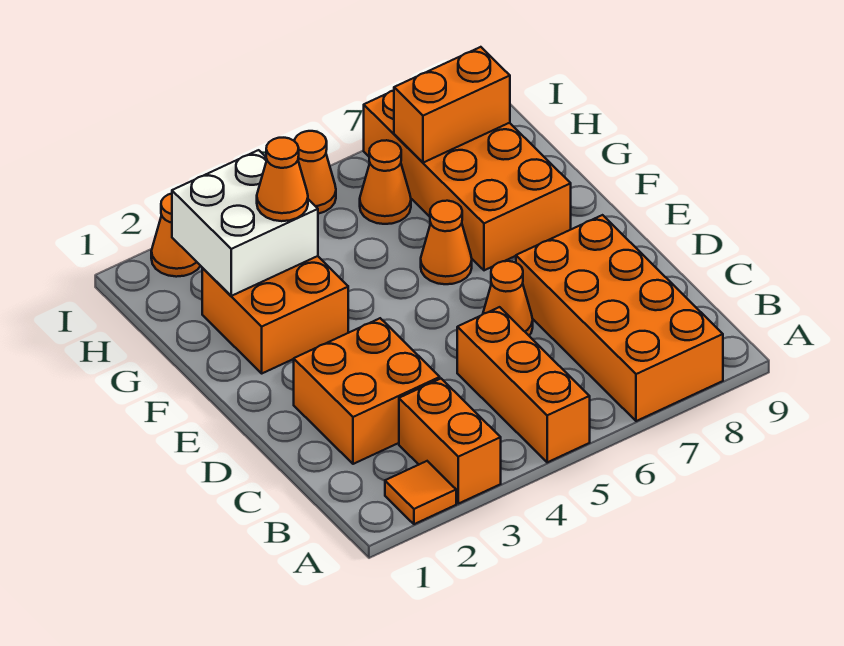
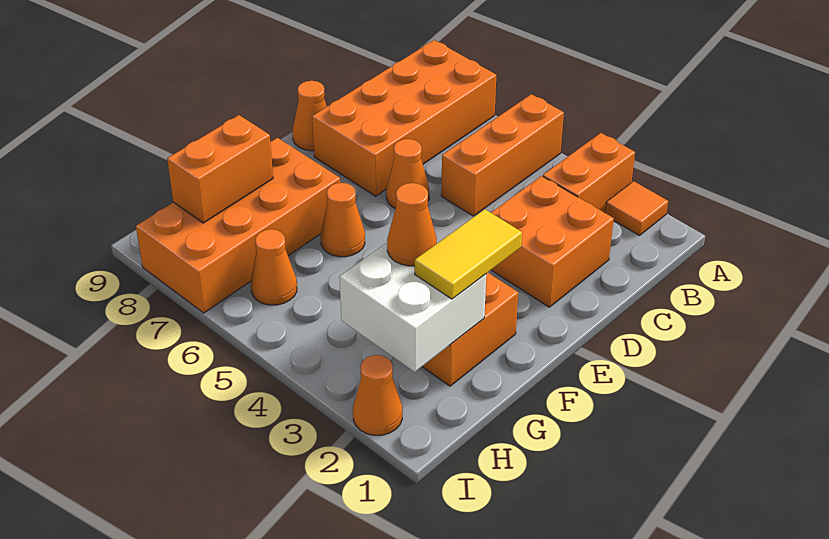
none -> yellow 1x2 tile [415,209,522,299]
orange 1x2 brick [394,47,510,163] -> orange 1x2 brick turned to [167,115,273,223]
orange 1x1 cone [295,131,336,214] -> orange 1x1 cone moved to [293,81,327,151]

